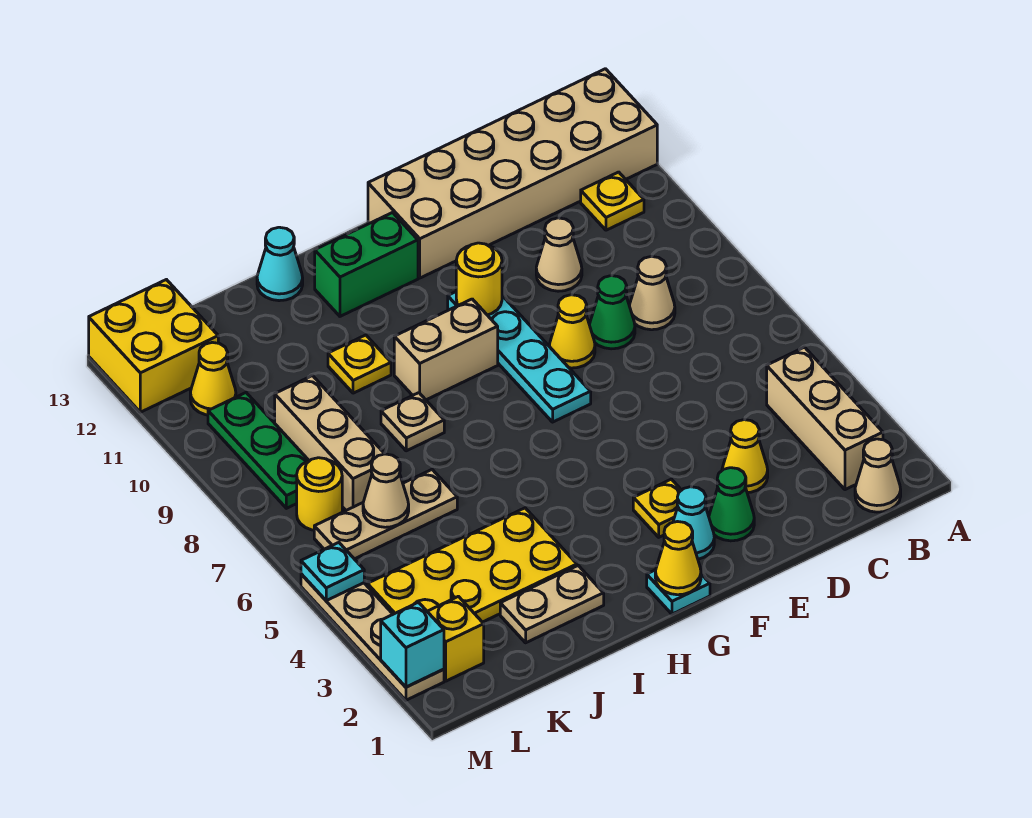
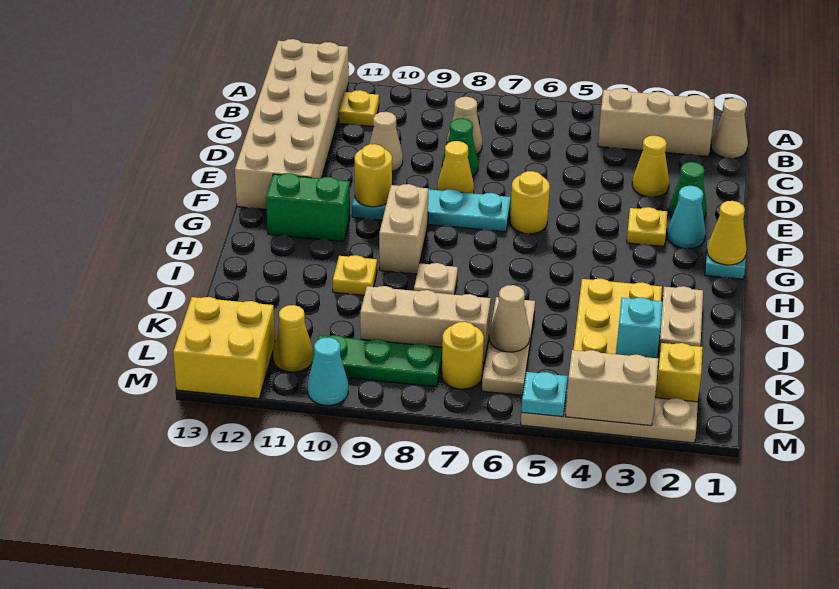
none -> yellow 1x1 round brick [510,171,550,234]
green 1x2 brick [315,213,418,316] -> green 1x2 brick turned to [266,173,350,241]
cyan 1x1 cone [257,227,303,301] -> cyan 1x1 cone moved to [308,337,348,405]
cyan 1x1 brick [381,602,444,687] -> cyan 1x1 brick moved to [616,298,662,358]
none -> tan 1x2 brick [565,350,658,426]

